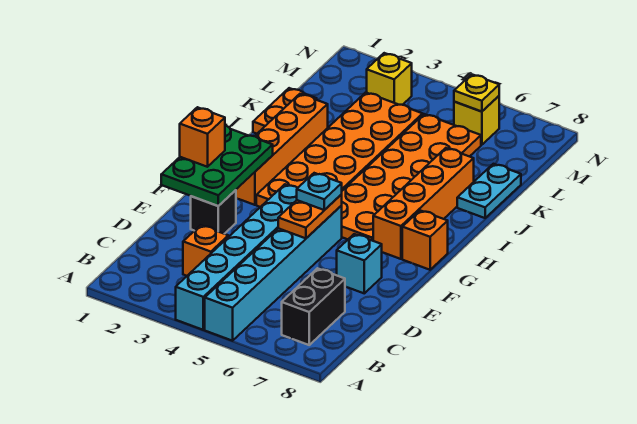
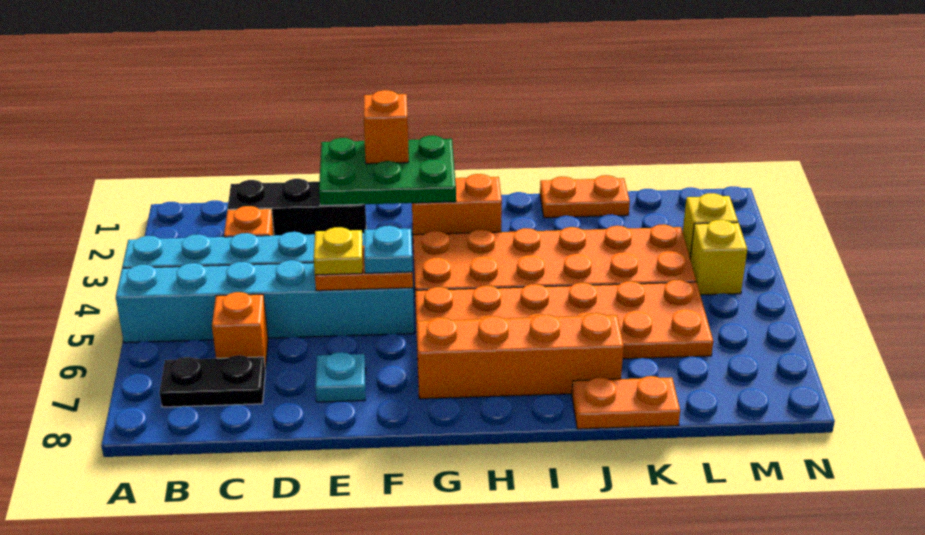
black 1x2 brick [282,268,345,345] -> black 1x2 plate [160,355,265,407]
black 1x1 brick [191,190,236,234] -> black 1x3 brick [228,179,366,236]
cyan 1x1 brick [337,234,382,293] -> cyan 1x1 plate [315,352,366,402]
orange 1x4 brick [236,94,328,205] -> orange 1x2 brick [412,174,502,235]
orange 1x1 brick [402,210,448,270] -> orange 1x1 brick moved to [212,292,268,369]
cyan 1x2 plate [457,164,521,218] -> orange 1x2 plate [572,376,680,429]
yellow 1x1 brick [454,96,499,145] -> yellow 1x1 brick moved to [690,220,747,295]
yellow 1x1 plate [454,74,499,112] -> yellow 1x1 plate moved to [314,227,363,275]

